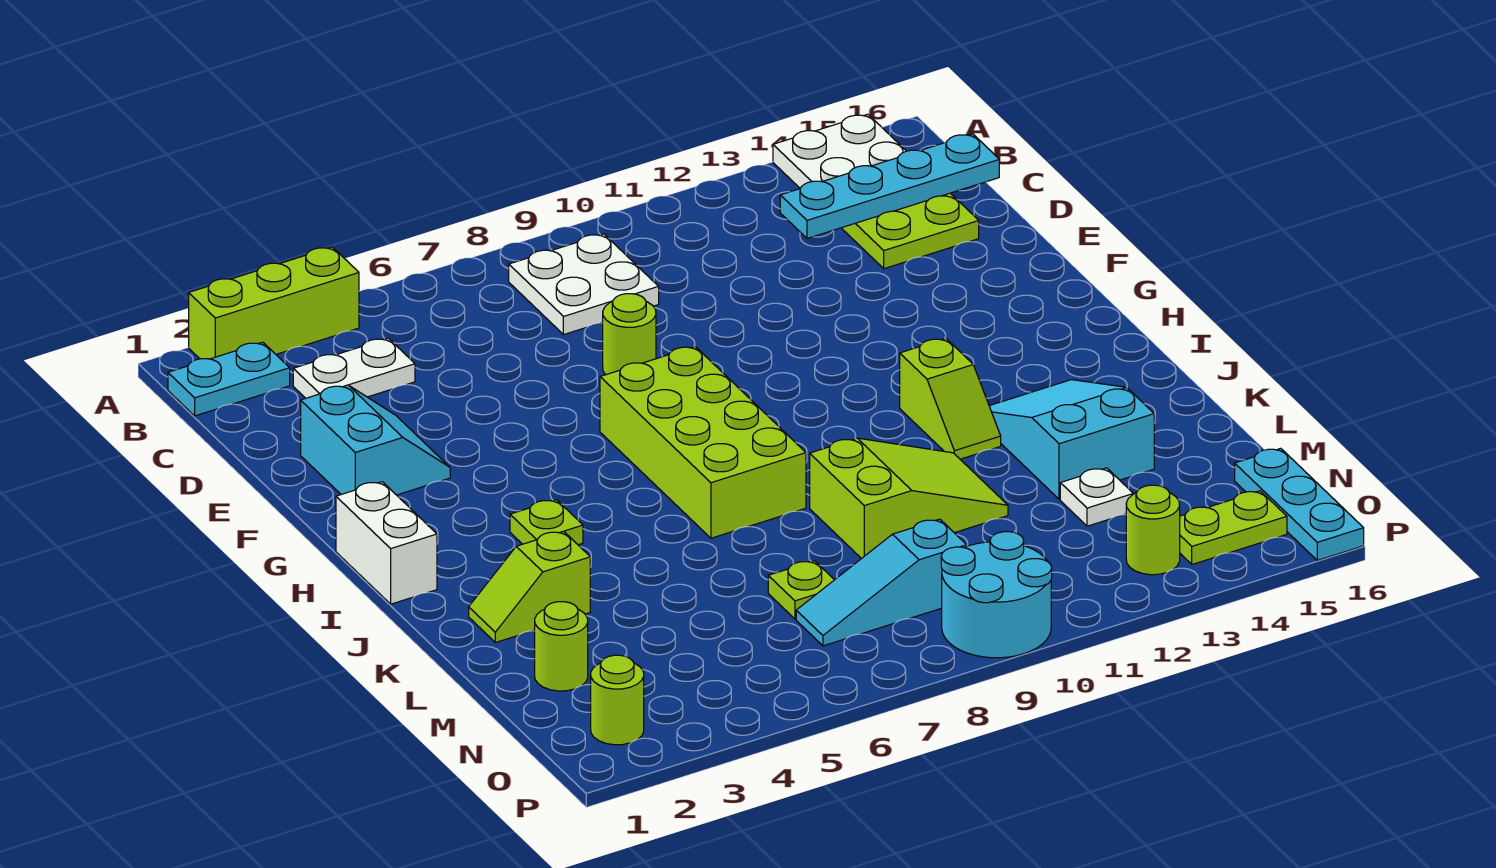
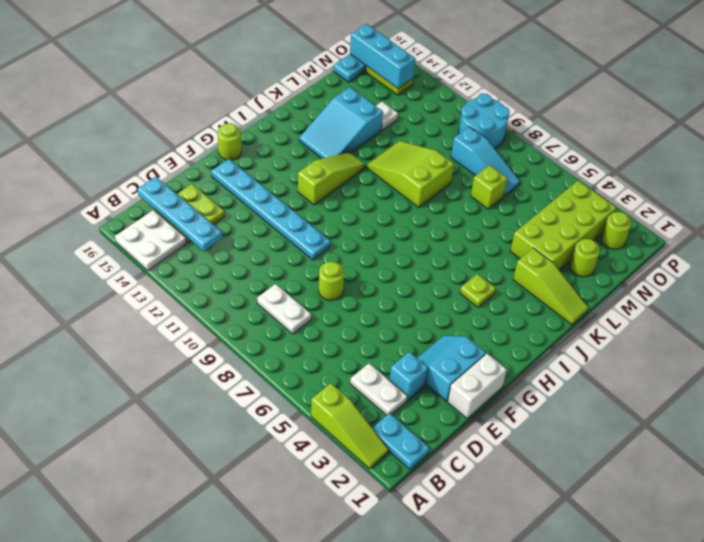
lime 1x3 brick [189,247,359,359] -> lime 1x3 slope [311,383,389,469]
white 2x2 plate [509,234,659,335] -> white 1x2 plate [257,284,311,334]
none -> cyan 1x1 brick [390,352,428,401]
none -> cyan 1x6 plate [211,159,331,260]
lime 2x4 brick [600,347,806,538] -> lime 2x4 brick moved to [511,181,616,270]
white 1x2 brick [336,482,437,604] -> white 1x2 brick moved to [448,354,507,418]
lime 1x2 slope [900,338,1001,459] -> lime 1x3 slope [298,152,365,205]
lime 1x2 slope [469,531,590,643] -> lime 1x3 slope [513,248,588,325]
lime 1x1 plate [768,561,834,619] -> lime 1x1 brick [471,165,507,209]
lime 1x1 round brick [1126,485,1180,575] -> lime 1x1 round brick moved to [218,123,241,160]
none -> cyan 1x3 brick [350,24,415,89]

